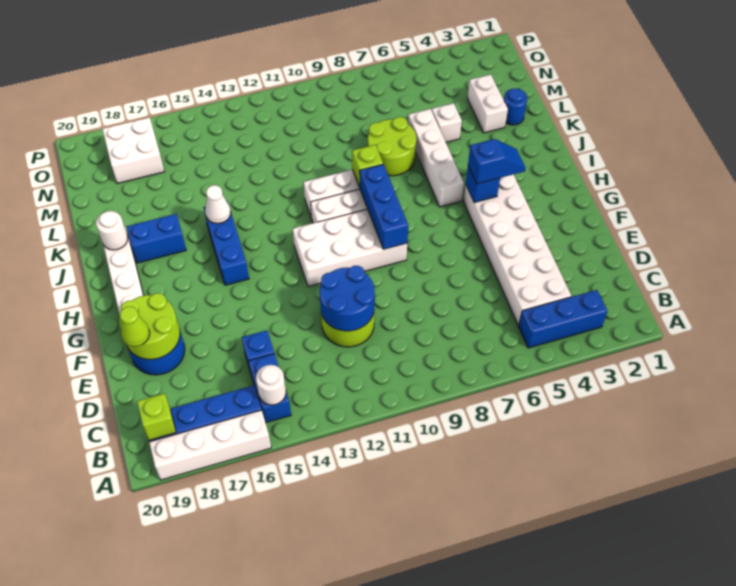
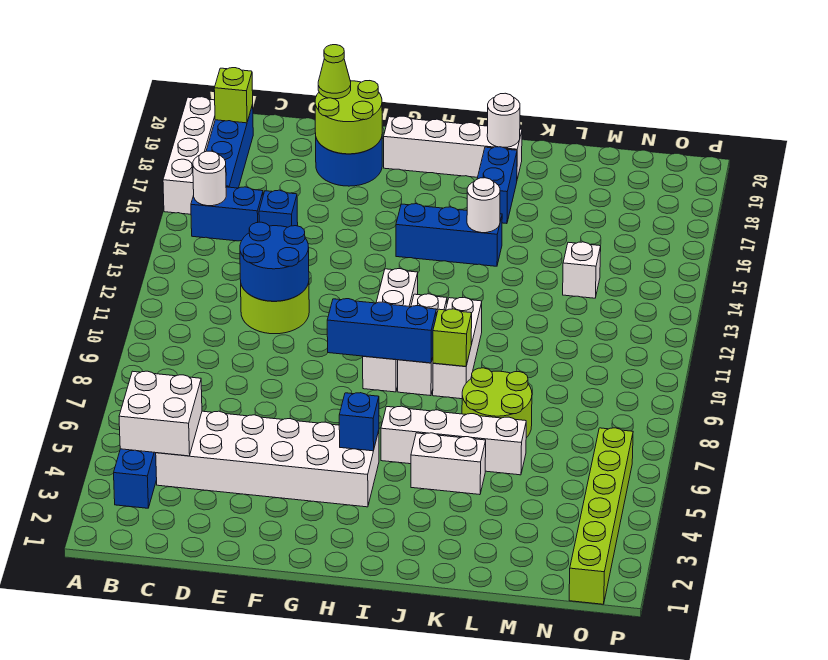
white 2x4 brick [293,209,407,286] -> white 1x4 brick [363,269,418,392]
blue 1x2 slope [468,139,526,184] -> none
white 1x1 cone [205,185,231,224] -> white 1x1 round brick [467,178,500,233]
blue 1x1 round brick [504,89,527,125] -> none
white 1x2 brick [467,75,508,133] -> white 1x2 brick moved to [411,433,486,495]
white 1x1 brick [432,103,462,142] -> white 1x1 brick moved to [563,242,601,298]
white 2x2 brick [102,117,164,184] -> white 2x2 brick moved to [119,371,202,456]
none -> lime 1x6 brick [569,428,633,604]

